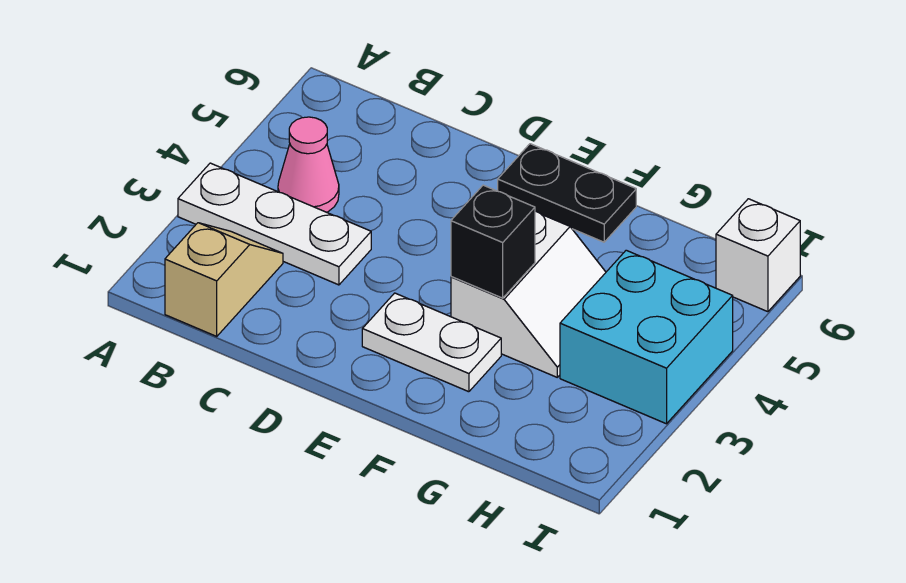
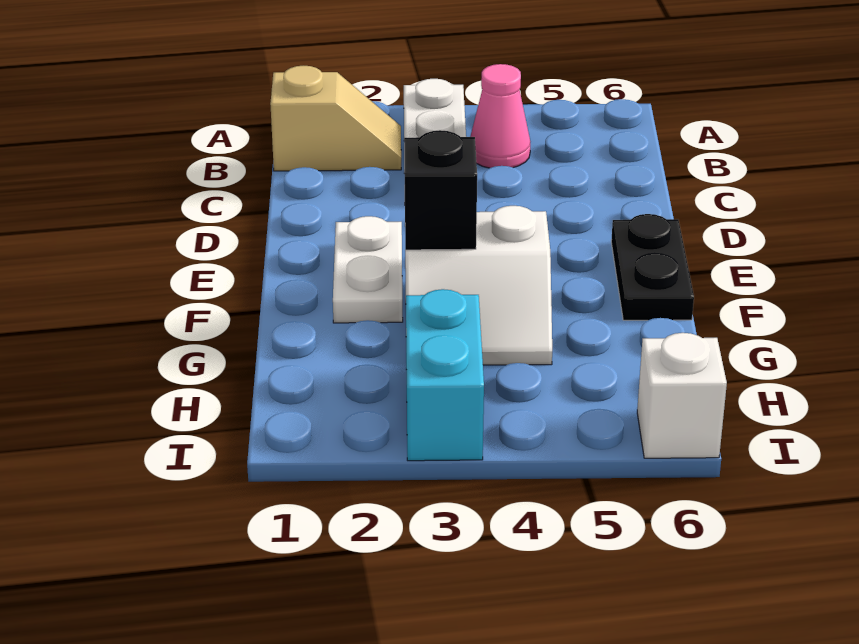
cyan 2x2 brick [560,250,733,424] -> cyan 1x2 brick [406,289,484,461]

